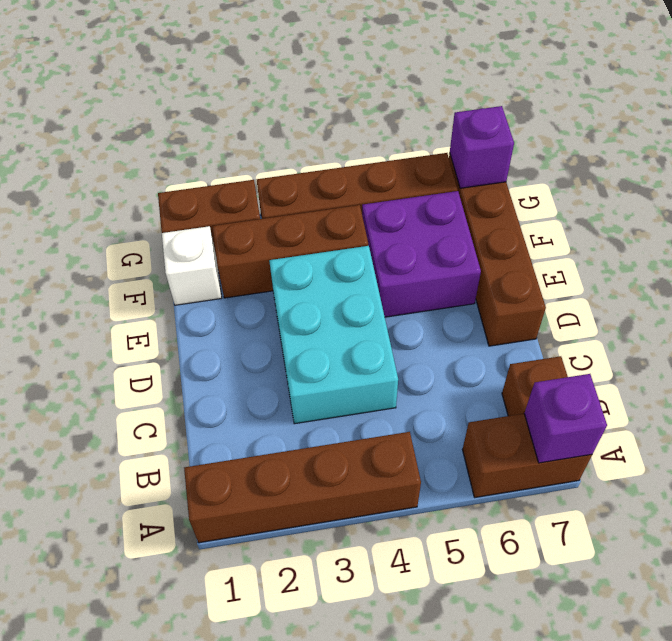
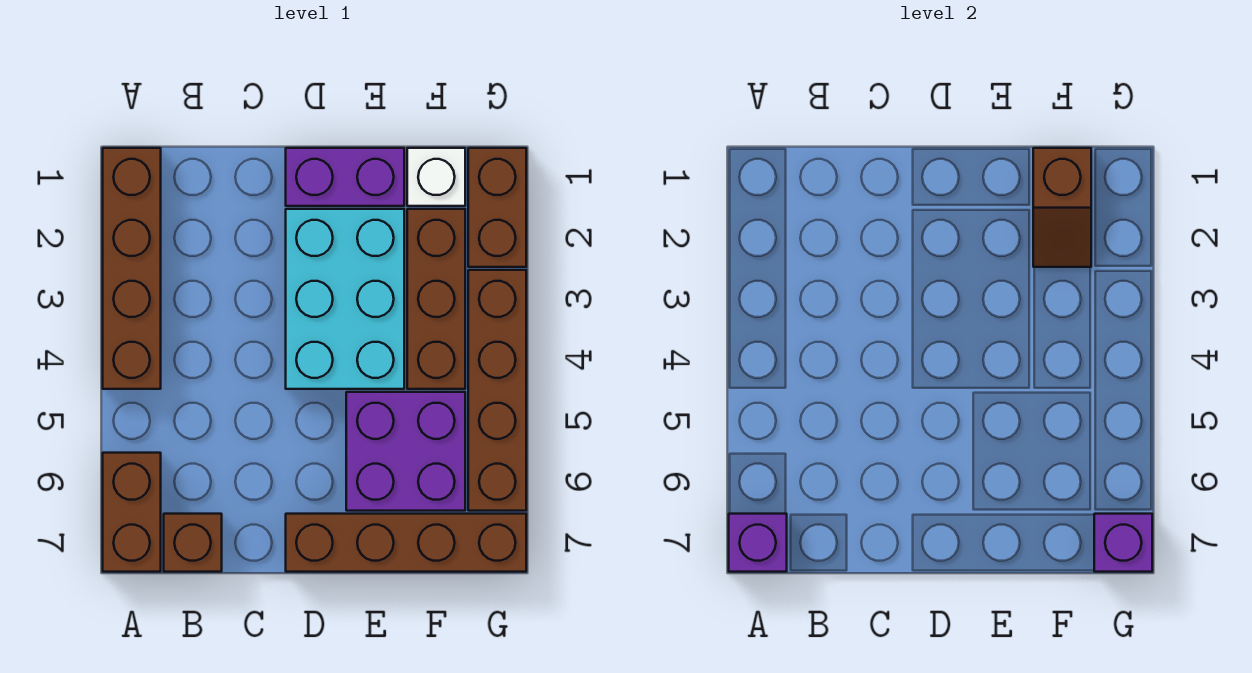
cyan 2x3 brick [269,246,398,424] -> cyan 2x3 brick turned to [286,209,404,389]
none -> purple 1x2 brick [286,148,404,206]
none -> brown 1x2 slope [1033,148,1091,267]

